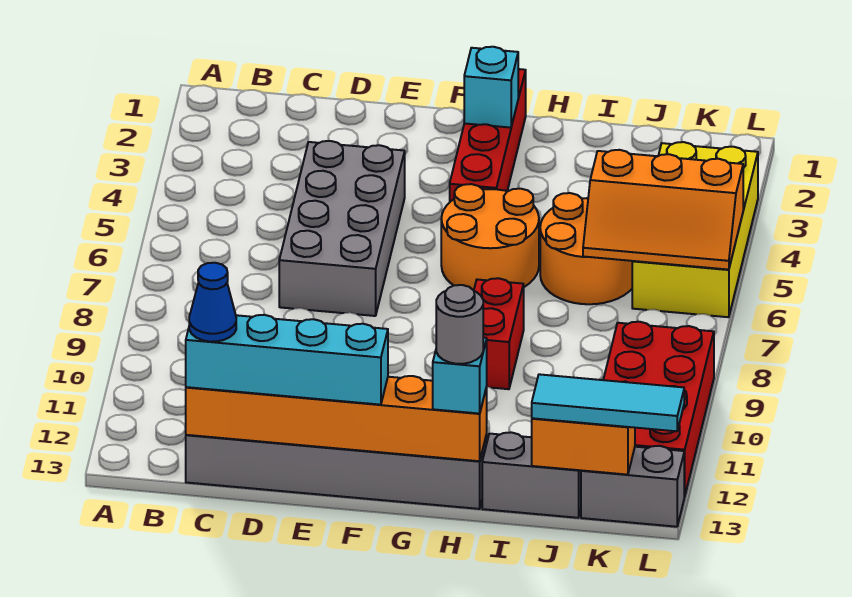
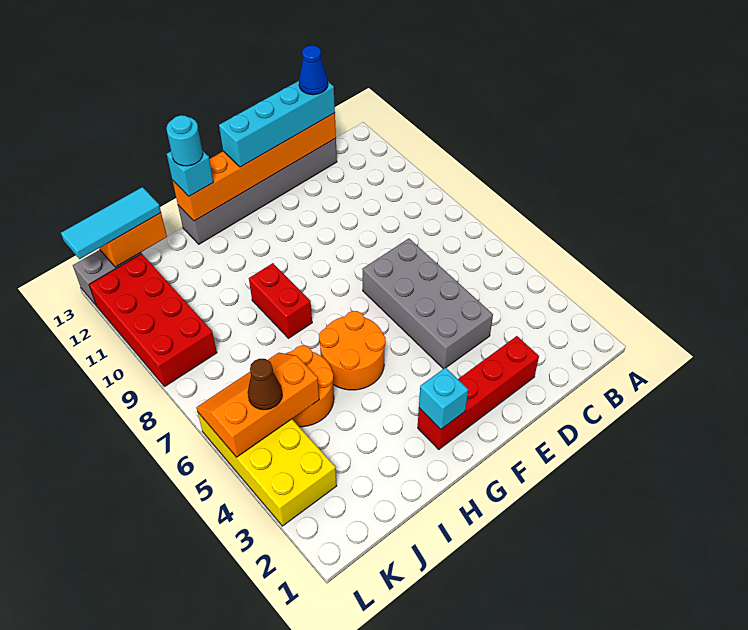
red 1x4 brick [450,69,526,202] -> red 1x4 brick turned to [418,336,539,449]
grey 1x1 round brick [436,285,483,364] -> cyan 1x1 round brick [166,115,203,166]
grey 1x2 brick [482,432,581,518] -> none
none -> brown 1x1 cone [248,359,282,410]

